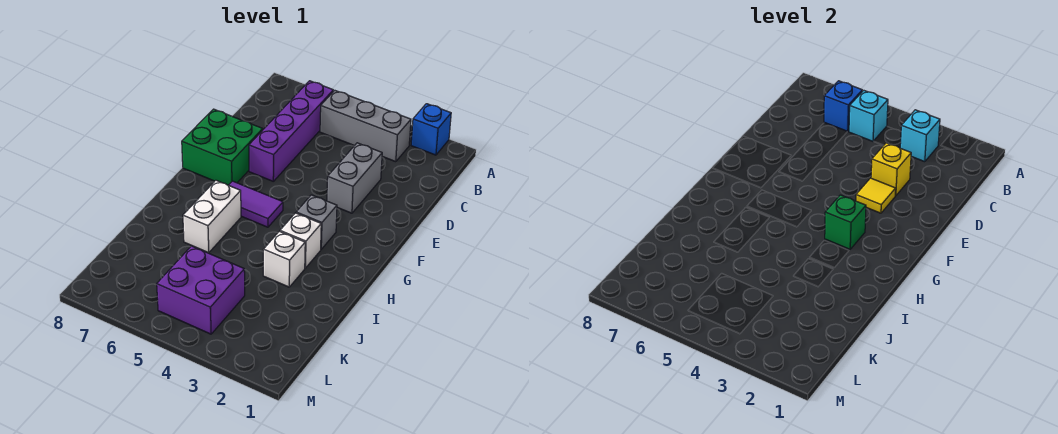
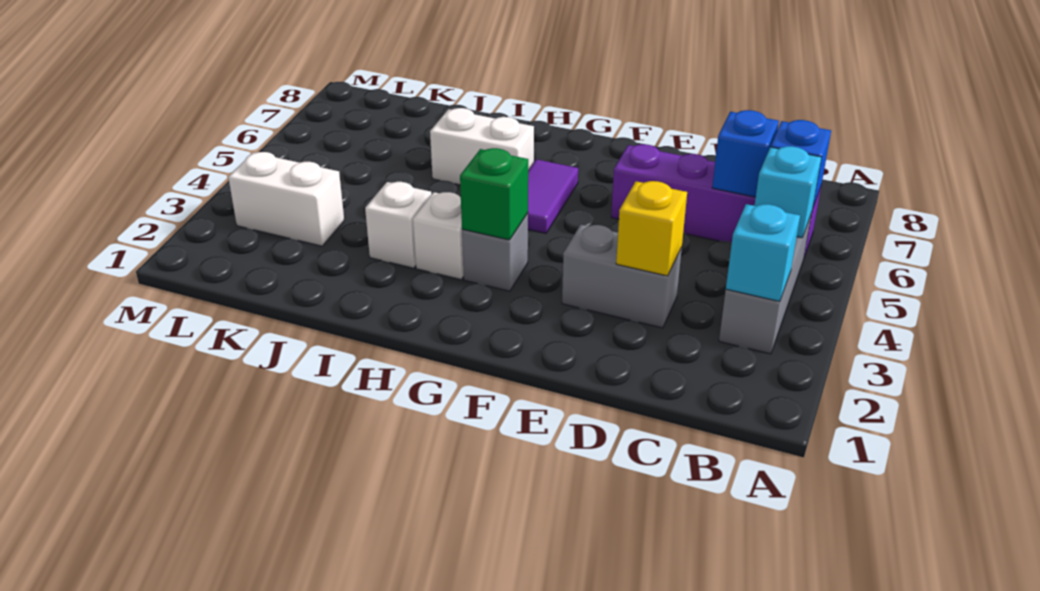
blue 1x1 brick [411,104,451,155] -> blue 1x1 brick moved to [712,110,779,197]
yellow 1x1 tile [856,178,896,213] -> none
green 2x2 brick [182,109,263,185] -> none
none -> white 1x2 brick [228,152,344,246]
purple 2x2 brick [157,246,245,334] -> none

